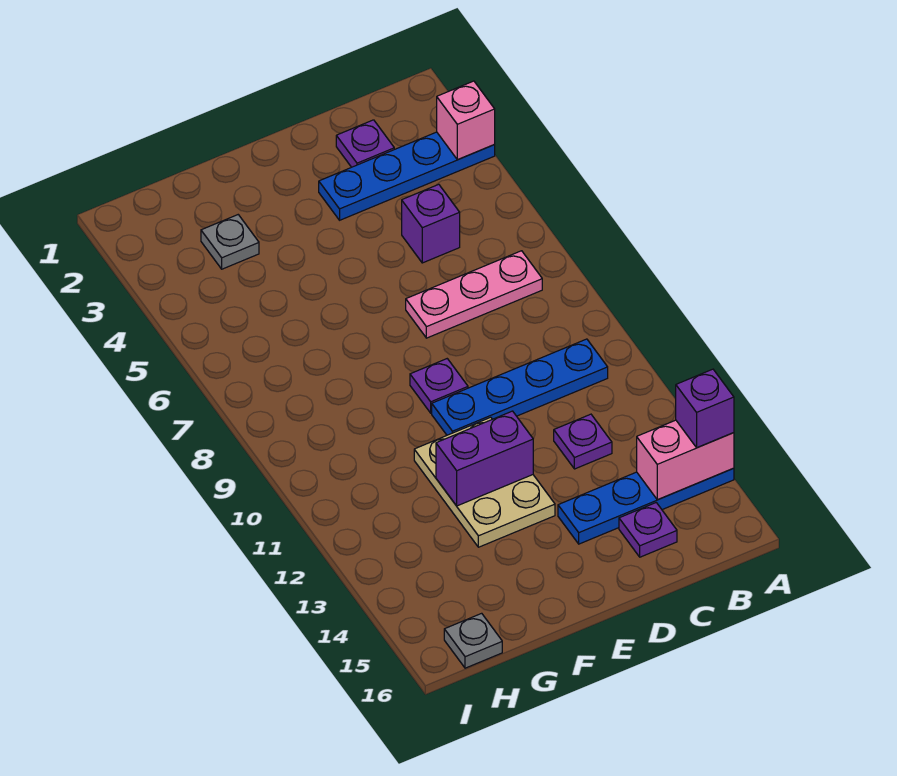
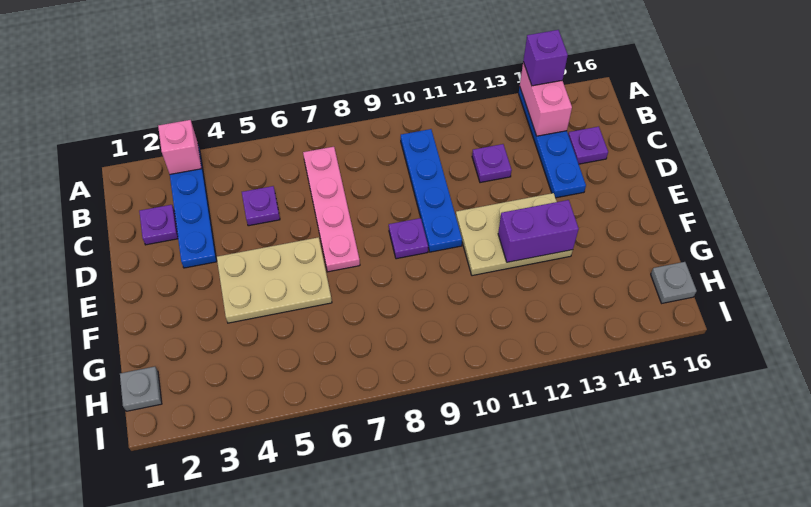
pink 1x3 plate [406,251,542,338] -> pink 1x4 plate [303,147,360,272]
purple 1x1 brick [402,184,460,263] -> purple 1x1 plate [242,186,280,226]
none -> tan 2x3 plate [217,237,332,323]
purple 1x2 brick [436,411,533,506] -> purple 1x2 brick turned to [498,200,579,262]
grey 1x1 plate [201,215,259,269] -> grey 1x1 plate moved to [120,367,162,411]

